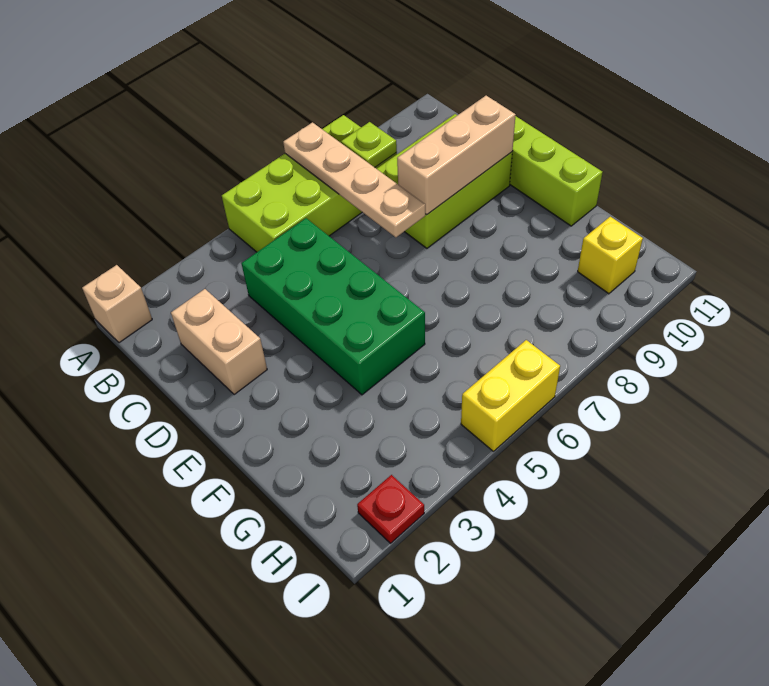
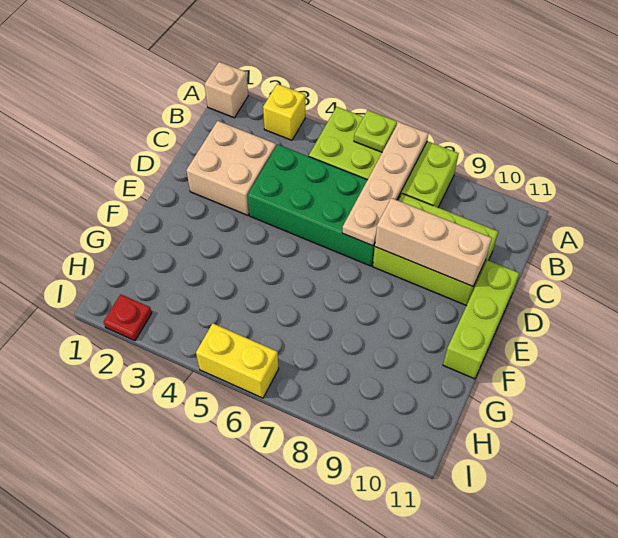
lime 1x1 plate [341,122,397,167] -> lime 1x1 plate moved to [354,110,397,152]
tan 1x2 brick [171,289,267,395] -> tan 2x2 brick [186,121,276,215]
green 2x4 brick [242,218,425,395] -> green 2x4 brick turned to [248,144,401,266]
yellow 1x1 brick [578,216,643,294] -> yellow 1x1 brick moved to [263,84,305,140]

